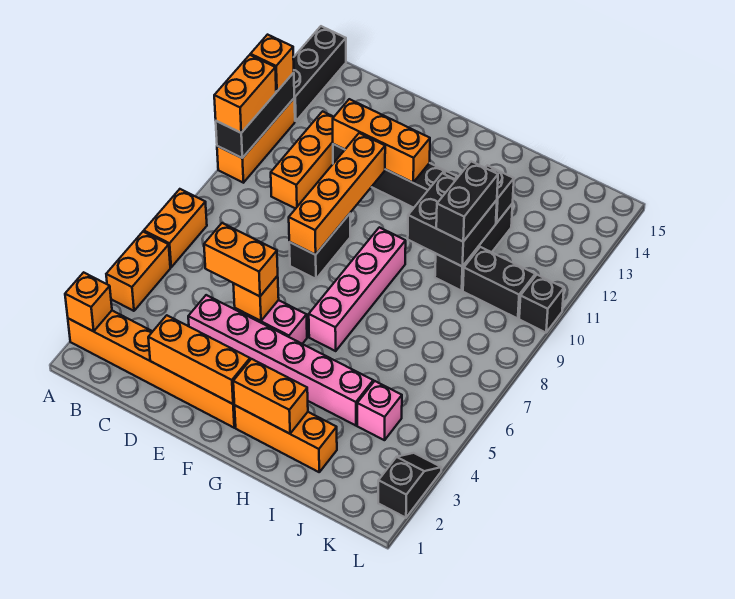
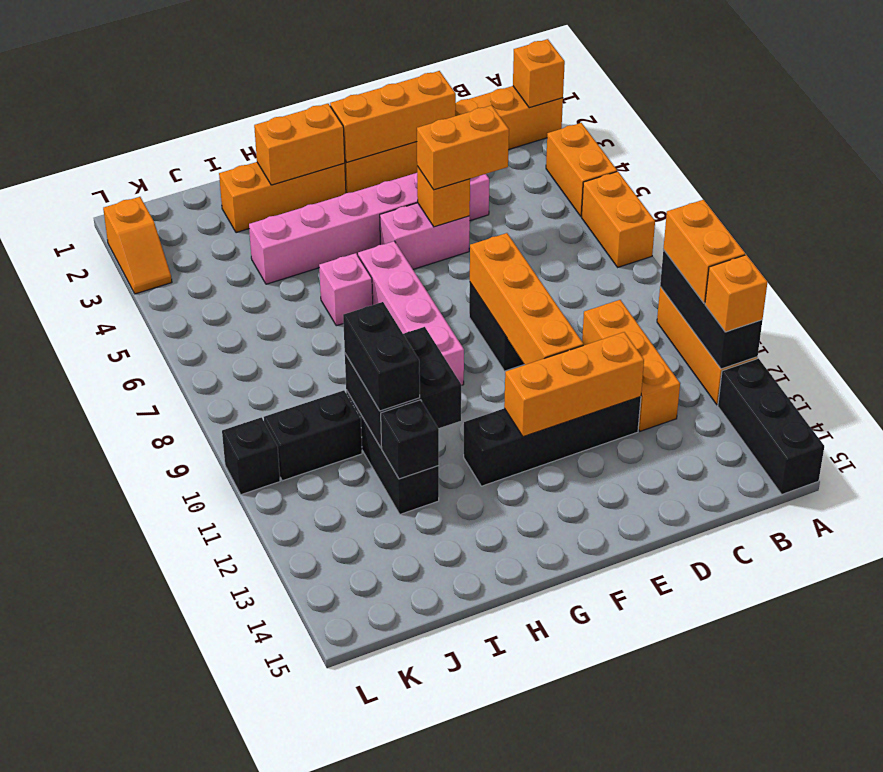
pink 1x1 brick [357,381,402,440] -> pink 1x1 brick moved to [319,253,373,326]
black 1x2 slope [378,453,441,518] -> orange 1x2 slope [103,197,172,294]

